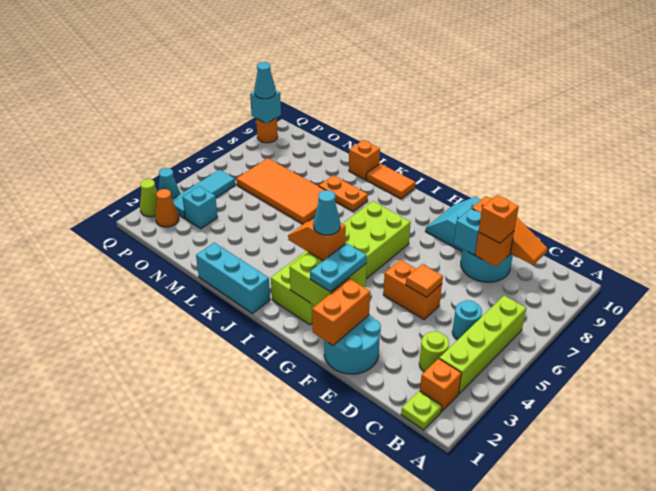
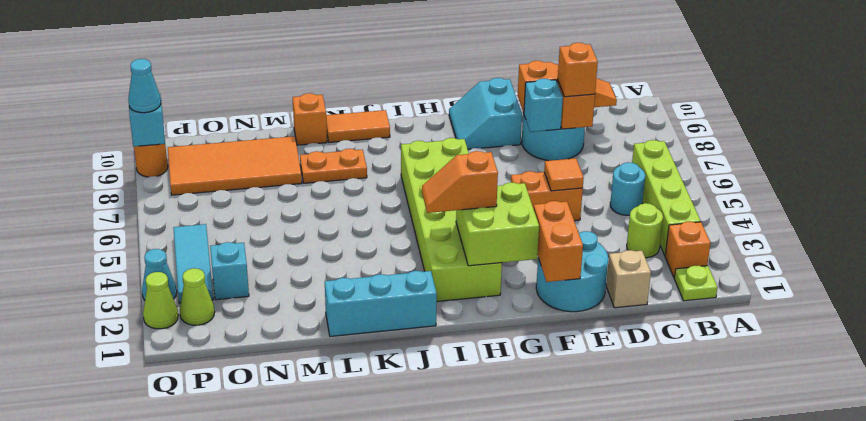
none -> tan 1x1 brick [606,250,651,308]
cyan 1x2 plate [310,243,367,292] -> none
cyan 1x1 cone [313,190,340,235] -> none
orange 2x4 tile [236,158,324,224] -> orange 2x4 tile moved to [168,136,302,195]
orange 1x1 cone [156,189,179,227] -> lime 1x1 cone [180,268,215,325]

